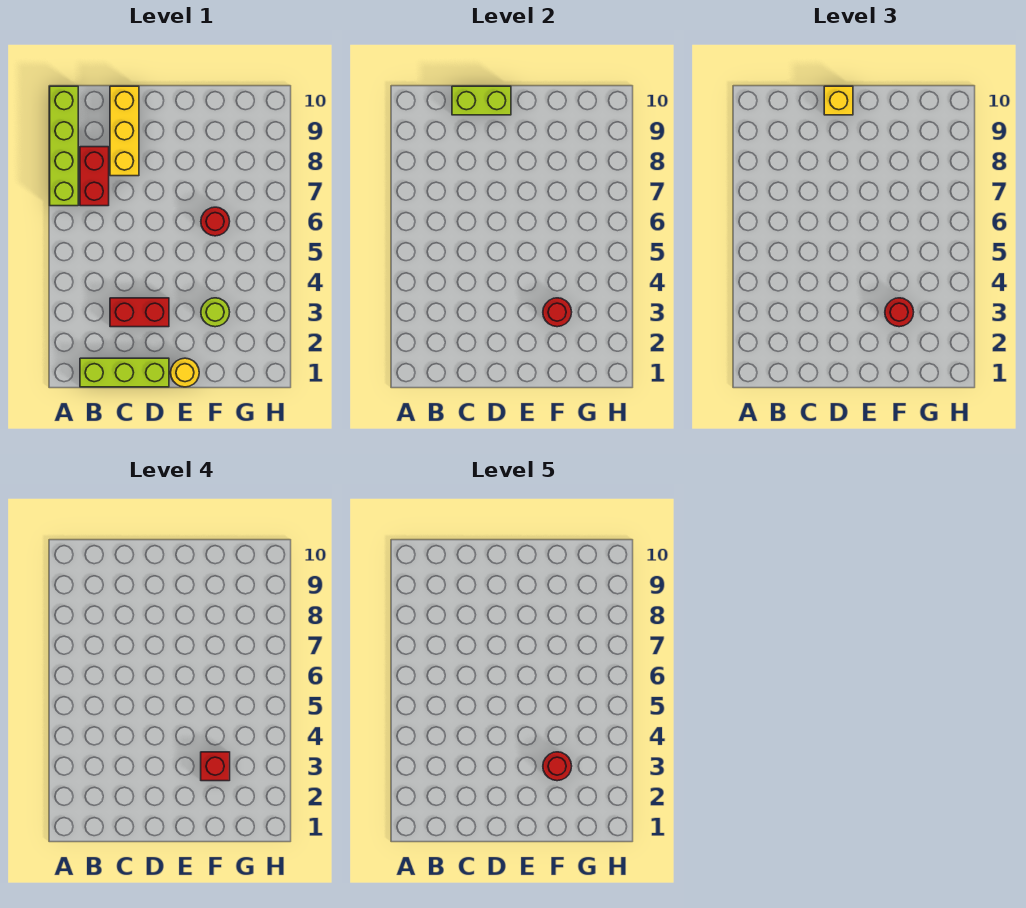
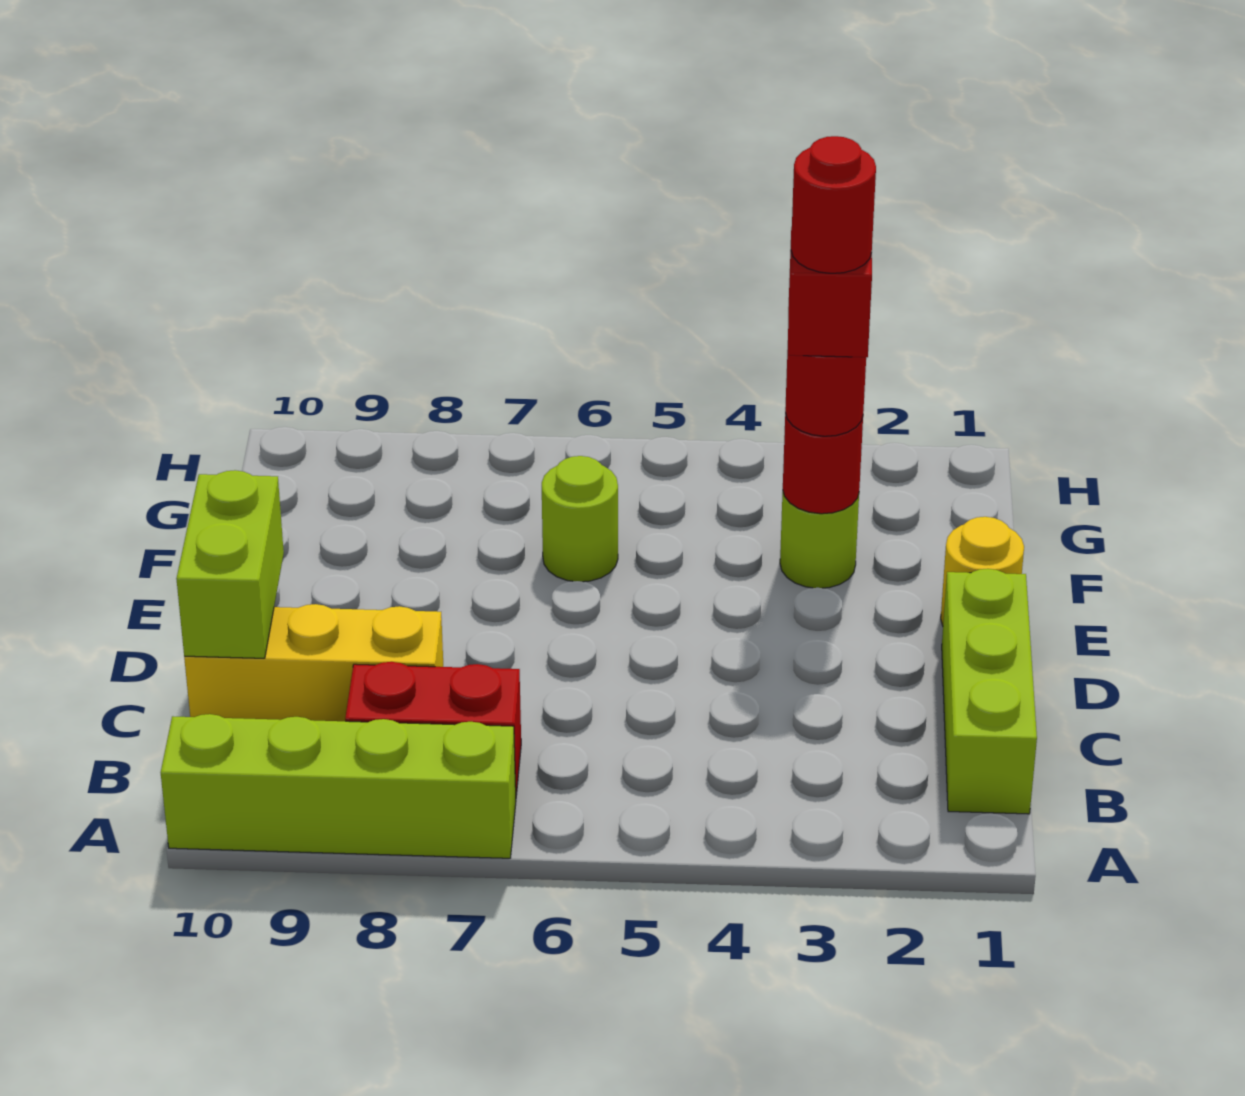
red 1x2 brick [110,298,169,327] -> none
yellow 1x1 brick [824,86,853,115] -> none
red 1x1 round brick [201,207,230,236] -> lime 1x1 round brick [542,456,618,582]

